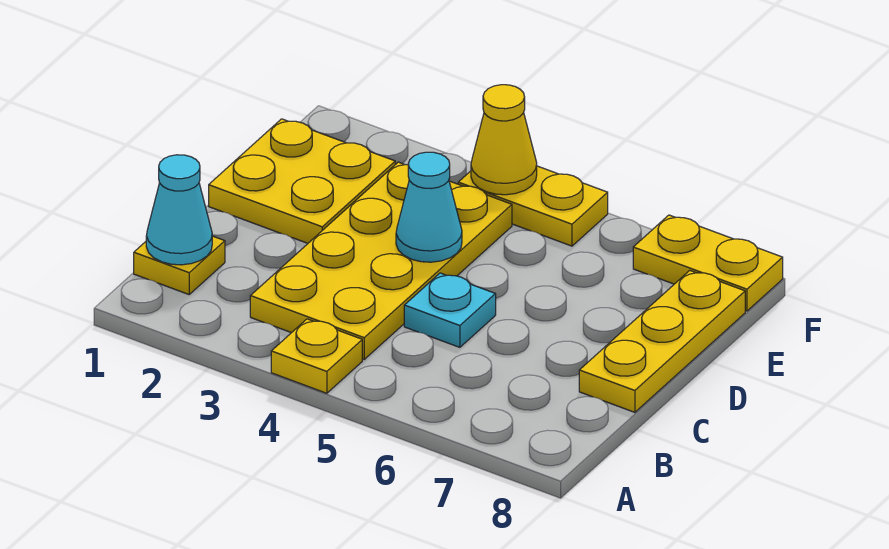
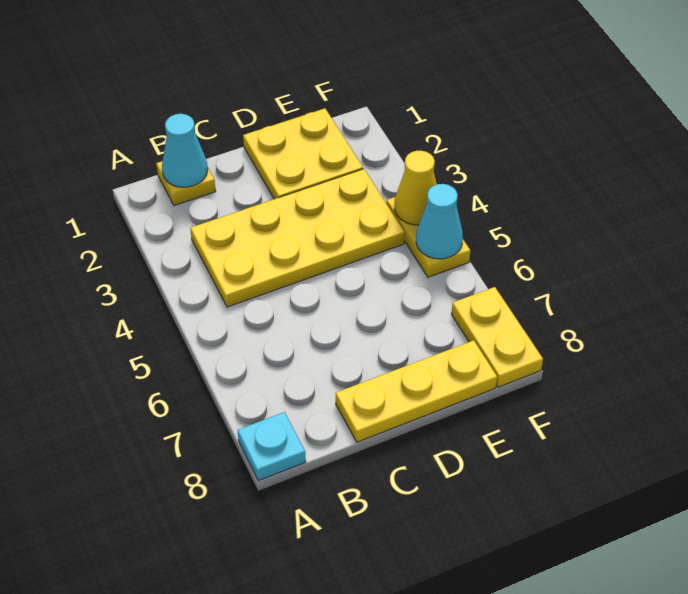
yellow 1x1 plate [271,319,362,393] -> none
cyan 1x1 plate [404,273,496,347] -> cyan 1x1 plate moved to [238,412,306,481]
cyan 1x1 cone [396,152,462,262] -> cyan 1x1 cone moved to [416,184,463,259]

